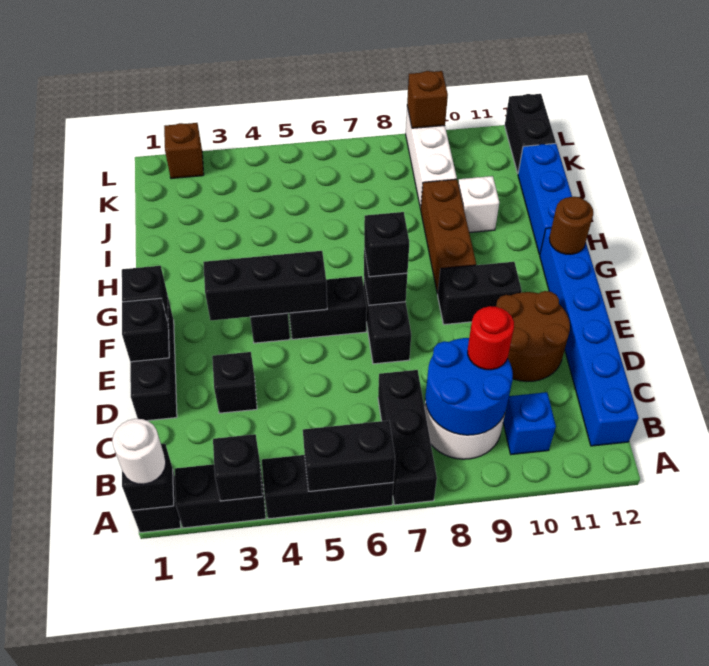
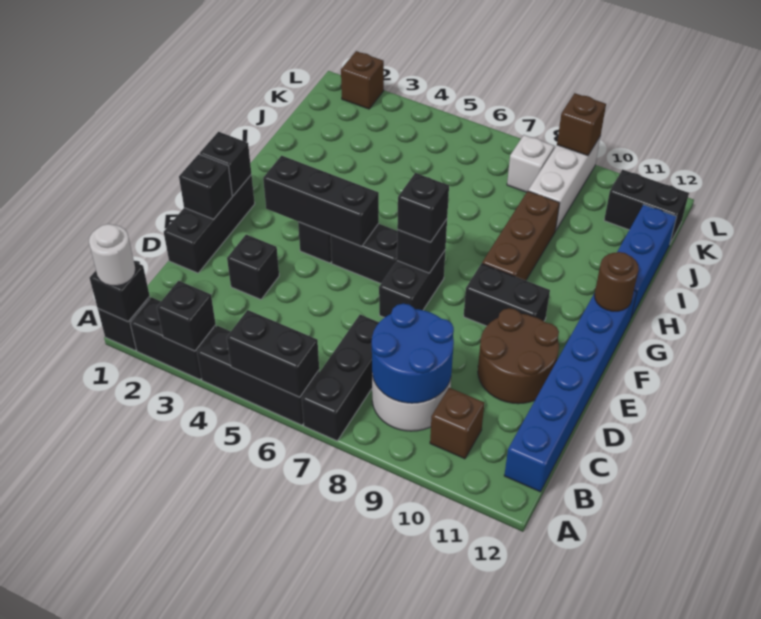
blue 1x1 brick [503,392,556,455] -> brown 1x1 brick [430,388,484,459]
red 1x1 round brick [468,306,514,370] -> none
white 1x1 brick [458,176,499,233] -> white 1x1 brick moved to [507,135,554,192]
black 1x2 brick [505,94,556,173] -> black 1x2 brick turned to [604,170,689,243]

